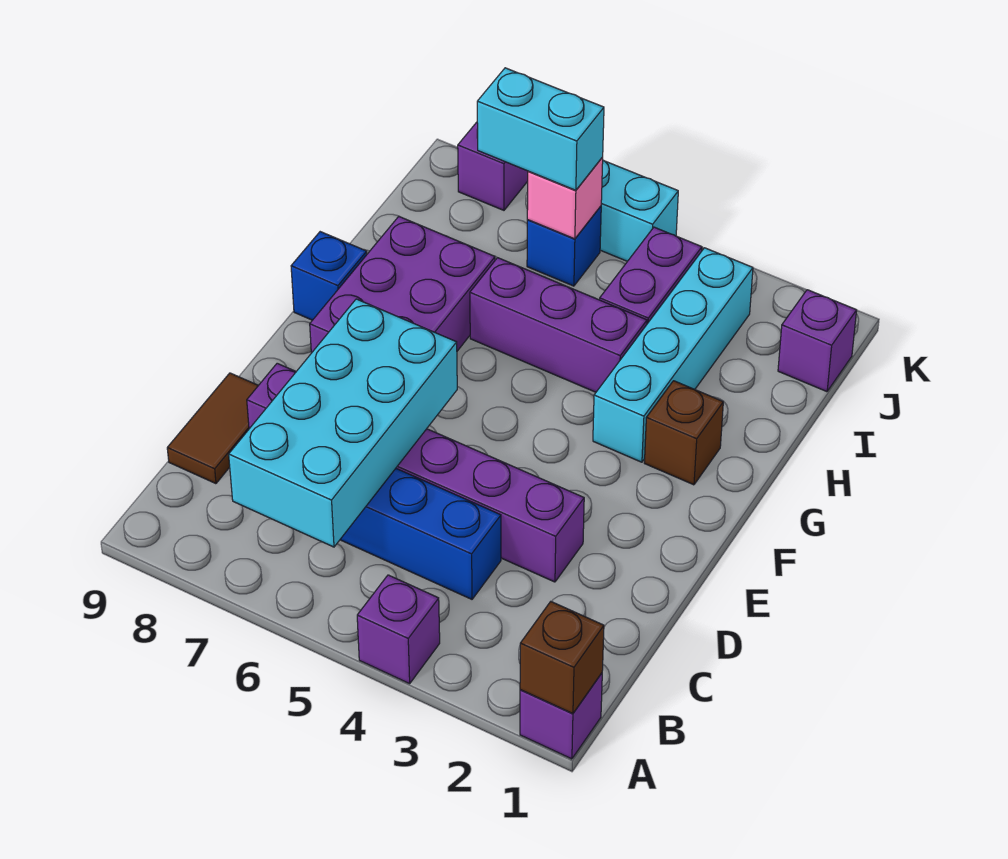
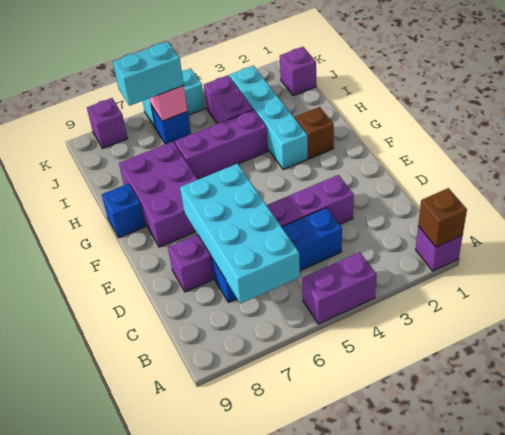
purple 1x1 brick [357,575,440,684] -> purple 1x2 brick [302,252,377,324]
brown 1x2 tile [167,373,258,484] -> none

